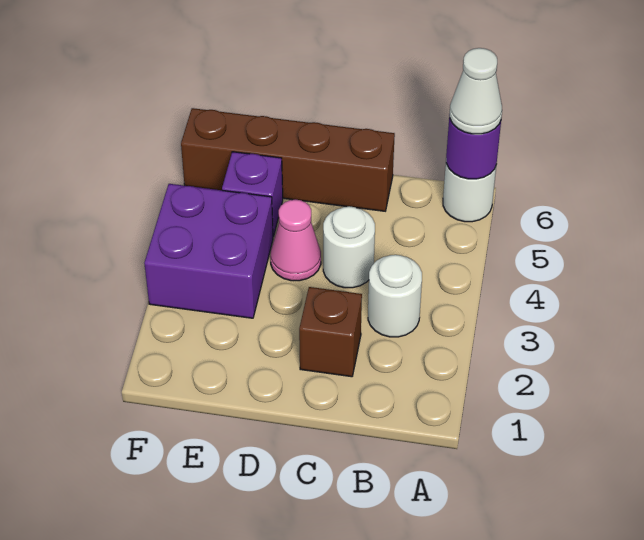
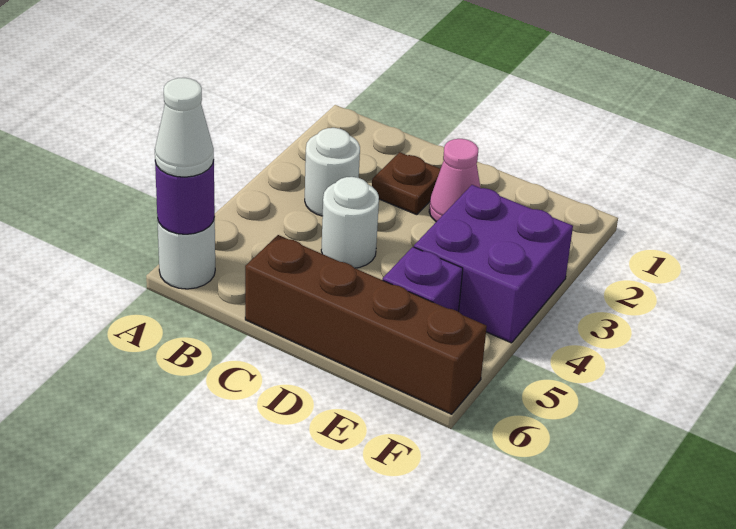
brown 1x1 brick [299,287,362,377] -> brown 1x1 plate [372,152,440,215]
pink 1x1 cone [270,200,321,281] -> pink 1x1 cone moved to [429,139,481,222]

